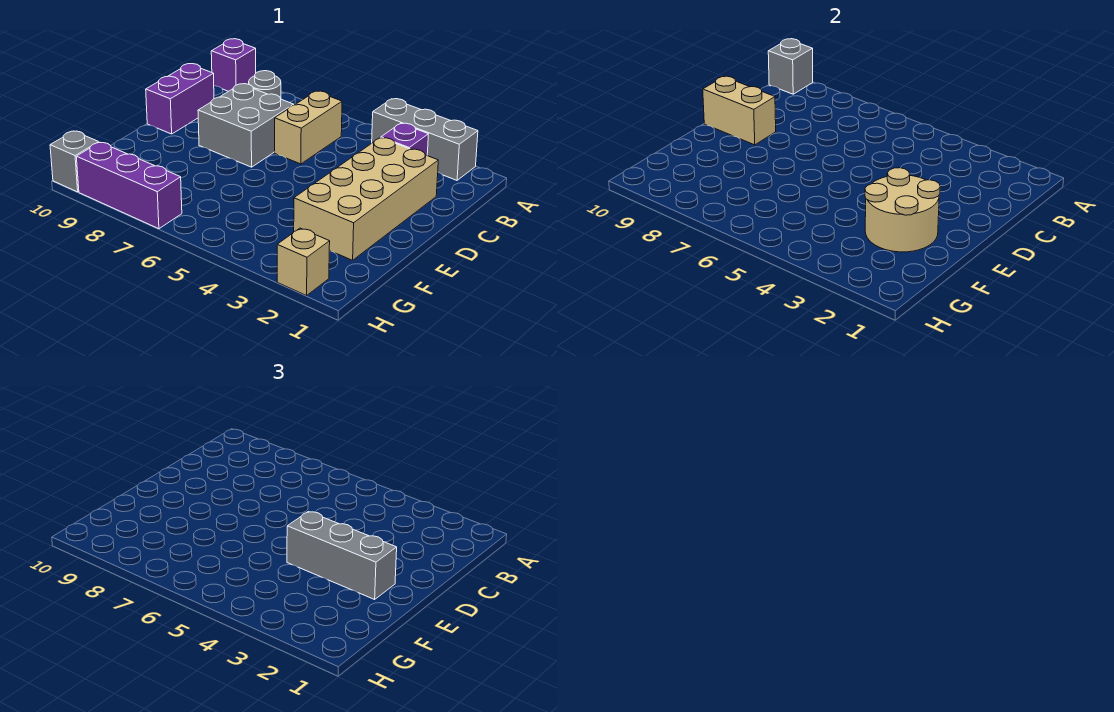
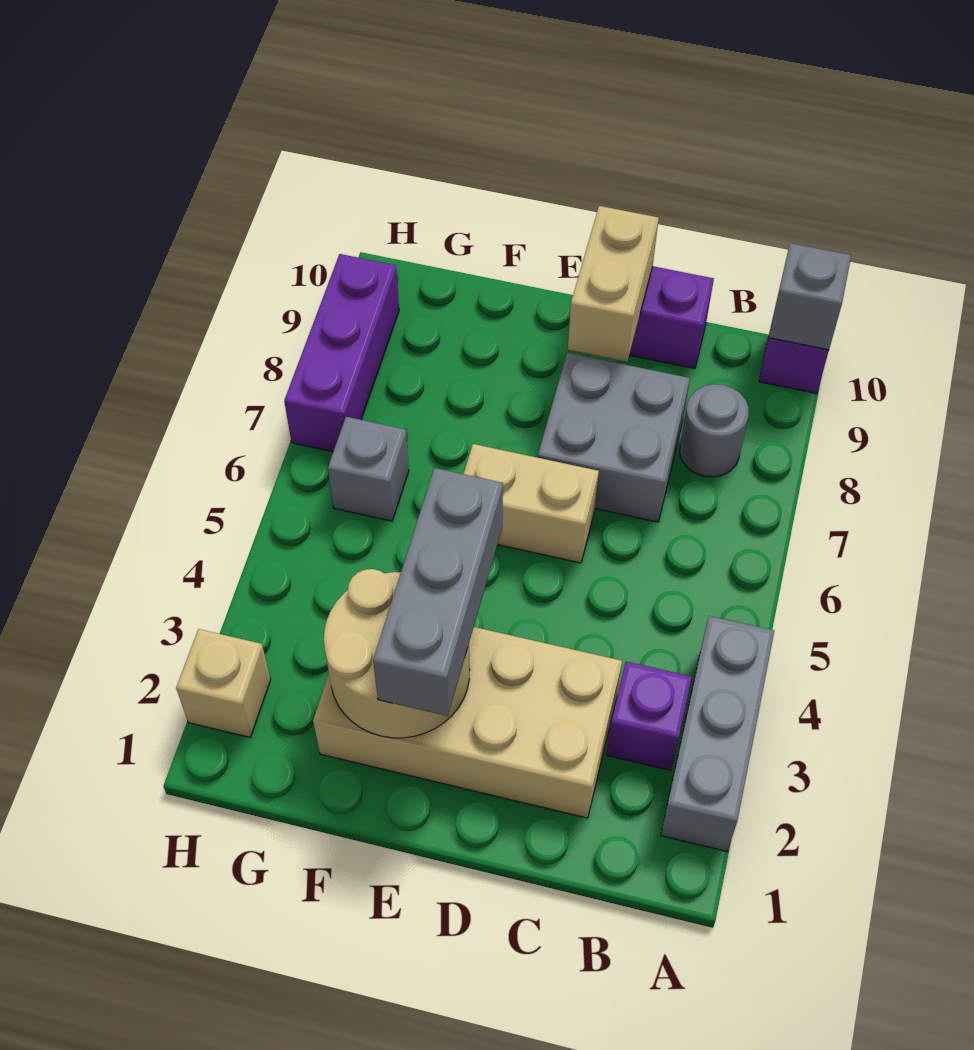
tan 1x2 brick [275,91,342,164] -> tan 1x2 brick moved to [464,444,599,563]
grey 1x1 brick [50,131,99,192] -> grey 1x1 brick moved to [328,417,409,521]

